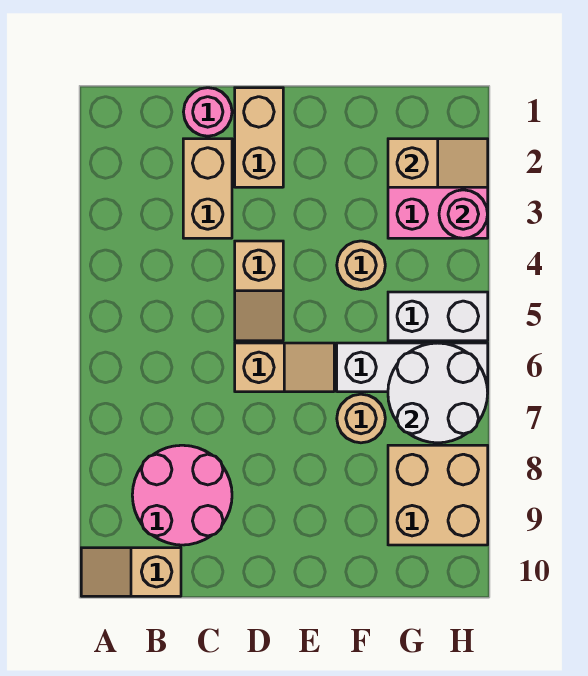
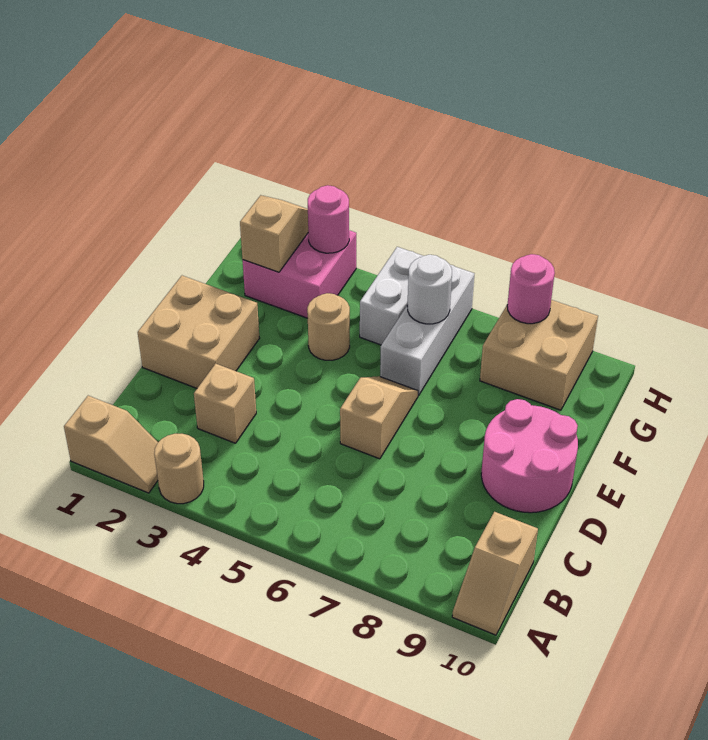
pink 2x2 round brick [132,445,232,545] -> pink 2x2 round brick moved to [481,399,578,513]
pink 1x1 round brick [184,88,232,136] -> pink 1x1 round brick moved to [507,254,555,324]
tan 1x2 brick [183,139,232,238] -> tan 1x1 brick [194,364,256,443]
tan 1x2 brick [235,88,283,187] -> tan 2x2 brick [138,276,260,388]
tan 1x2 slope [235,241,283,341] -> tan 1x2 slope moved to [64,396,158,493]
tan 1x1 round brick [337,394,385,443] -> tan 1x1 round brick moved to [154,433,204,504]
white 2x2 round brick [388,343,488,443] -> white 1x1 round brick [407,255,452,324]

